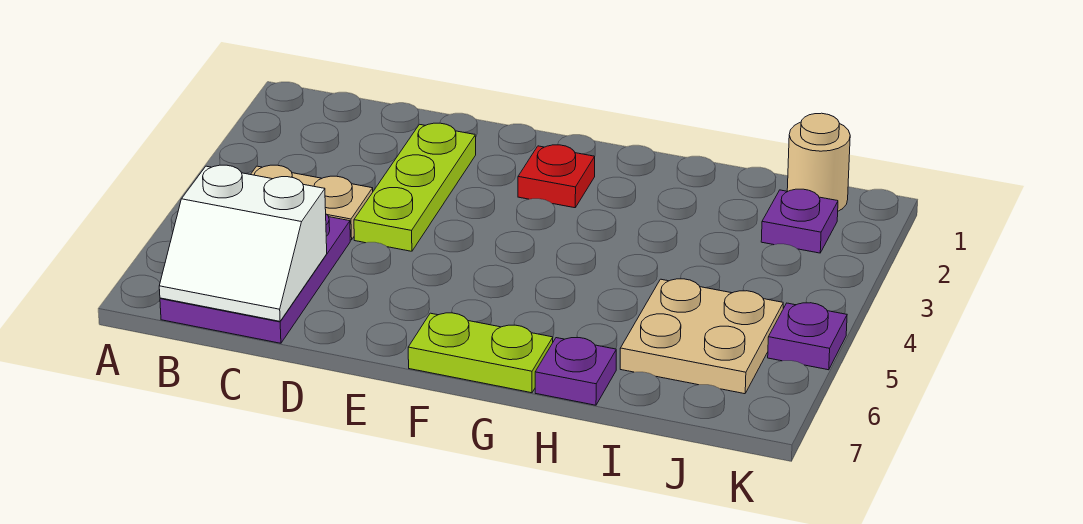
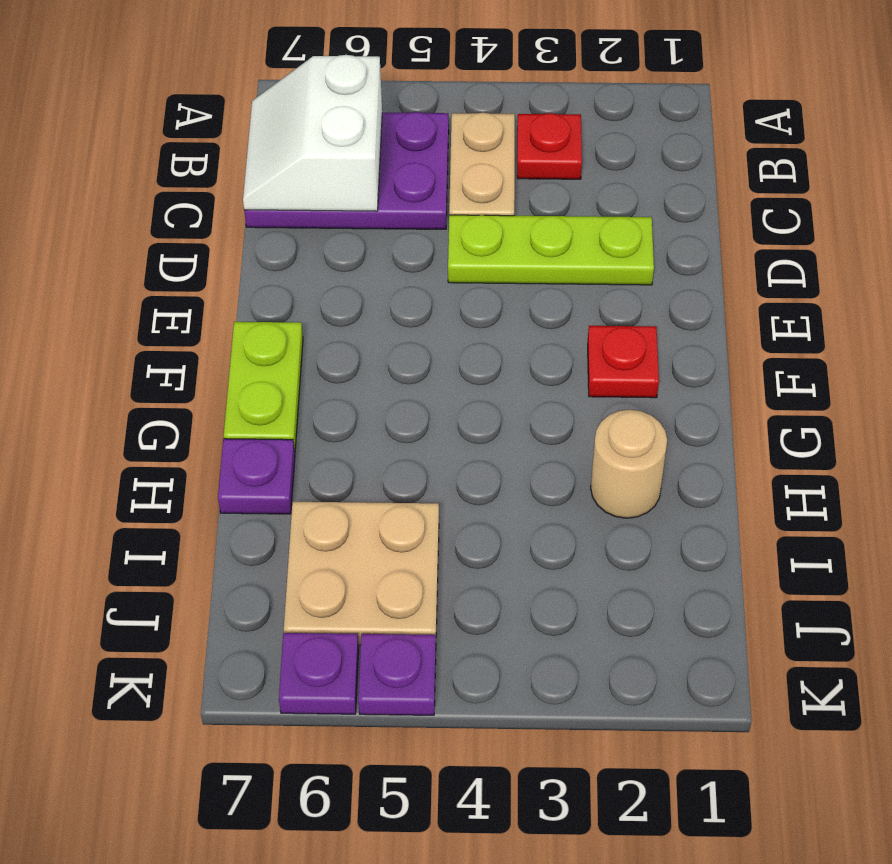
none -> red 1x1 plate [517,113,582,179]
tan 1x1 round brick [787,113,850,211] -> tan 1x1 round brick moved to [591,410,667,518]
purple 1x1 plate [761,189,838,253] -> purple 1x1 plate moved to [279,633,359,714]

